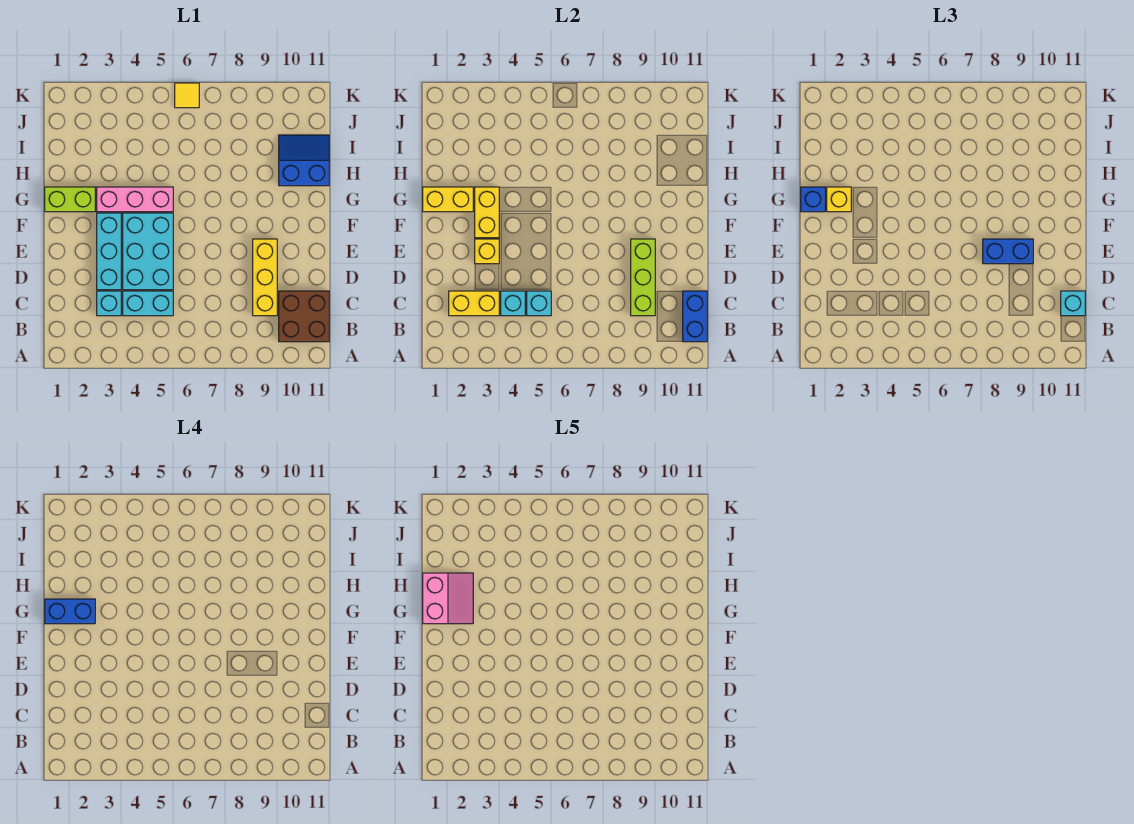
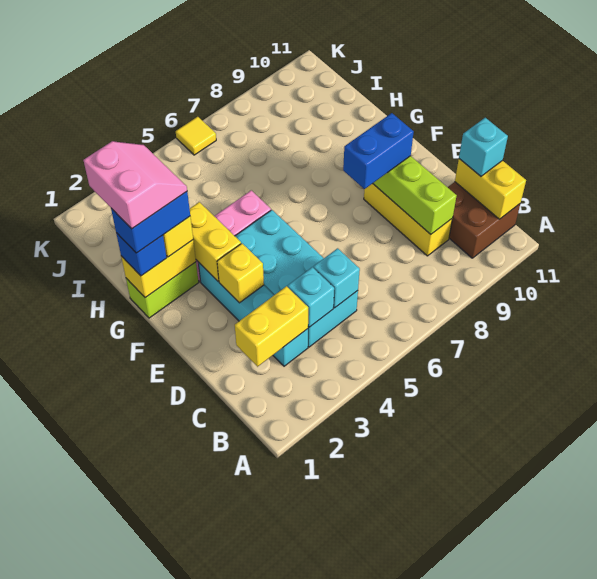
blue 1x2 brick [683,291,707,342] -> yellow 1x2 brick [455,159,526,219]
blue 2x2 slope [279,135,329,186] -> none

